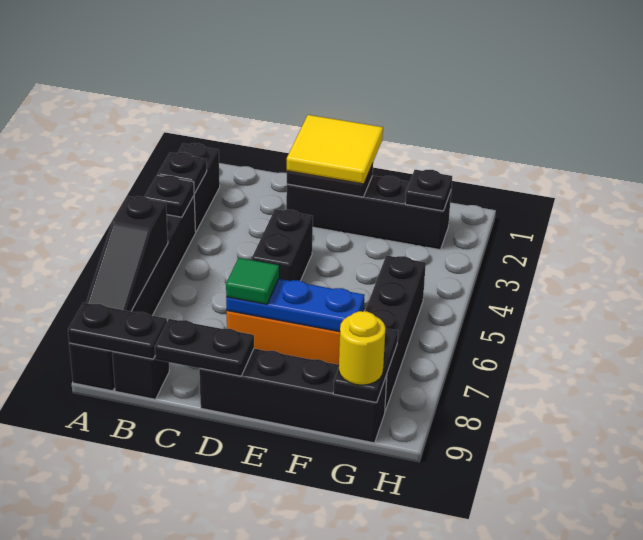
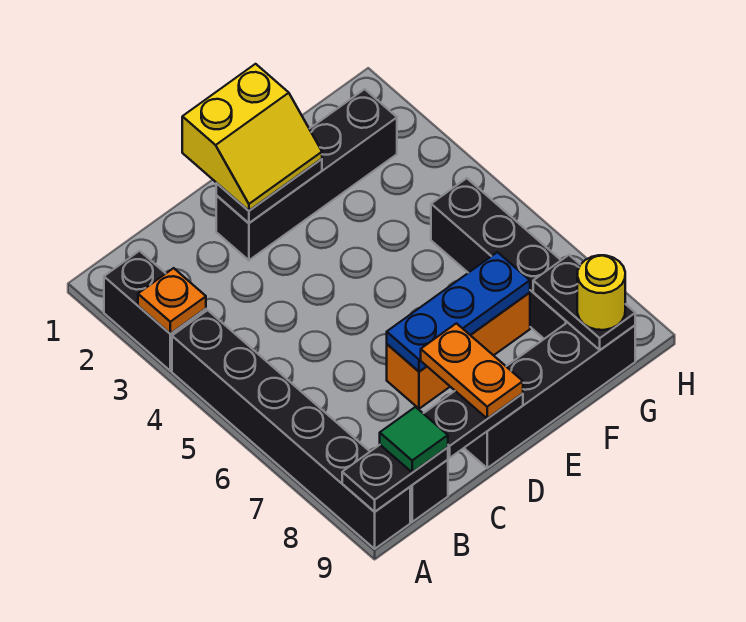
black 1x1 plate [157,152,207,193] -> orange 1x1 plate [138,268,206,334]
black 1x1 plate [144,175,195,217] -> none
black 1x3 slope [86,196,168,311] -> none
yellow 2x2 tile [287,115,383,184] -> yellow 2x2 slope [182,64,322,211]
black 1x2 brick [252,209,313,281] -> none
green 1x1 tile [226,258,279,304] -> green 1x1 tile moved to [380,407,448,472]
none -> orange 1x2 plate [421,323,523,419]
black 1x1 plate [405,170,452,211] -> none

